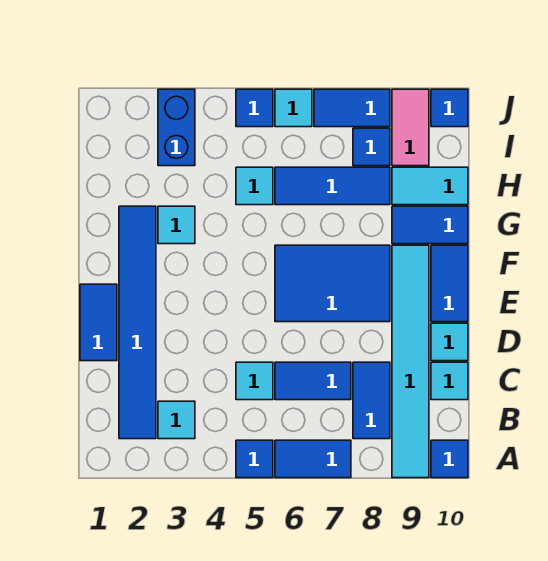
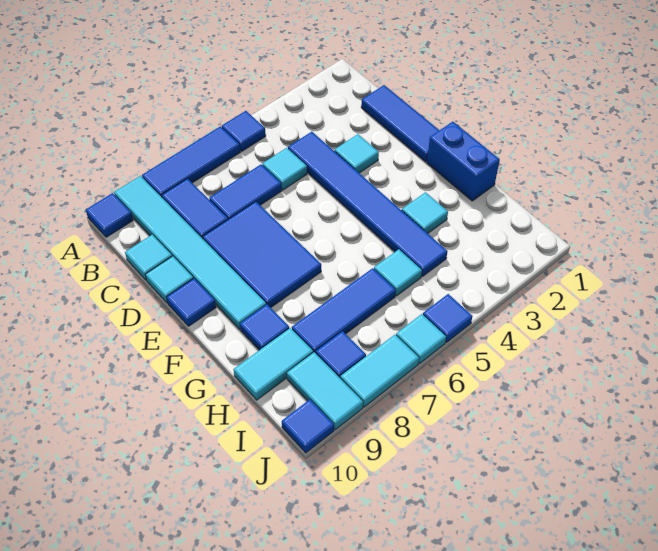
blue 1x2 tile [275,440,351,478] -> blue 1x3 tile [142,126,240,197]
blue 1x6 tile [119,206,156,439] -> blue 1x6 tile moved to [288,132,448,276]
cyan 1x1 tile [158,401,195,439] -> cyan 1x1 tile moved to [334,134,379,173]
blue 1x2 tile [80,284,117,361] -> blue 1x3 tile [361,85,439,162]
blue 2x3 tile [275,245,390,322] -> blue 2x3 tile turned to [203,201,321,308]
blue 1x2 tile [431,245,468,322] -> blue 1x1 tile [167,278,216,326]
blue 1x2 tile [392,206,468,244] -> blue 1x1 tile [240,305,289,350]
blue 1x2 brick [158,89,195,166] -> blue 1x2 brick moved to [427,122,500,201]
pink 1x2 tile [392,89,429,166] -> cyan 1x2 tile [287,352,363,430]
blue 1x2 tile [314,89,390,127] -> cyan 1x2 tile [340,335,419,407]

